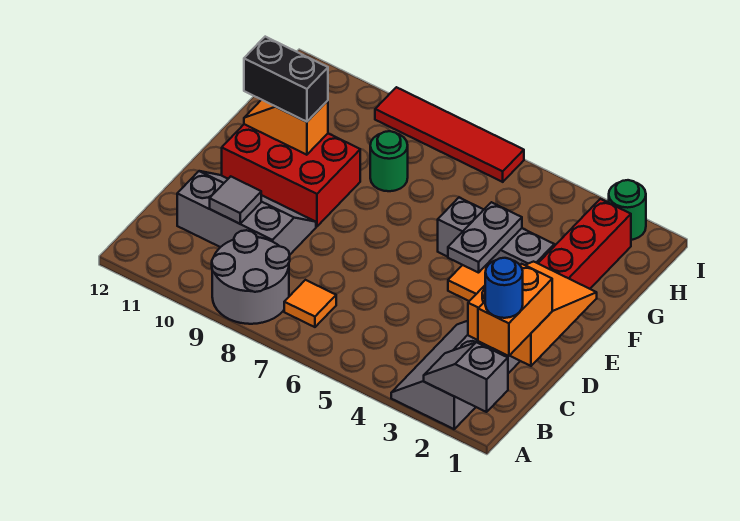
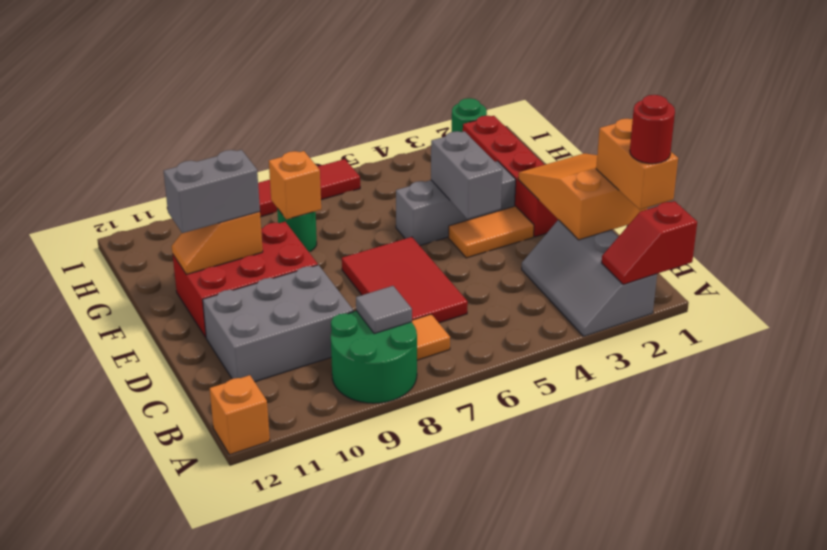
grey 1x2 slope [424,342,508,412] -> red 1x2 slope [602,201,697,285]
grey 2x2 round brick [212,230,290,324] -> green 2x2 round brick [331,311,417,403]
none -> orange 1x1 brick [210,375,270,455]
blue 1x1 round brick [485,258,523,318] -> red 1x1 round brick [630,95,675,164]
none -> red 2x3 tile [342,237,468,323]
grey 2x3 slope [177,171,316,255] -> grey 2x3 brick [203,265,354,382]
grey 1x1 tile [210,176,261,224] -> grey 1x1 tile moved to [356,286,412,334]
grey 1x2 plate [448,202,522,273] -> grey 1x2 brick [431,131,502,219]
black 1x2 brick [244,37,328,122] -> grey 1x2 brick [164,150,260,233]
none -> orange 1x1 brick [269,151,321,219]

